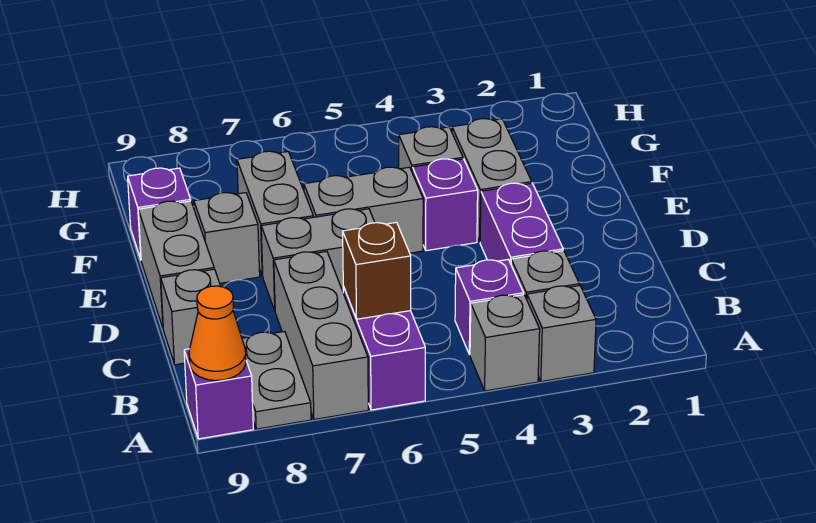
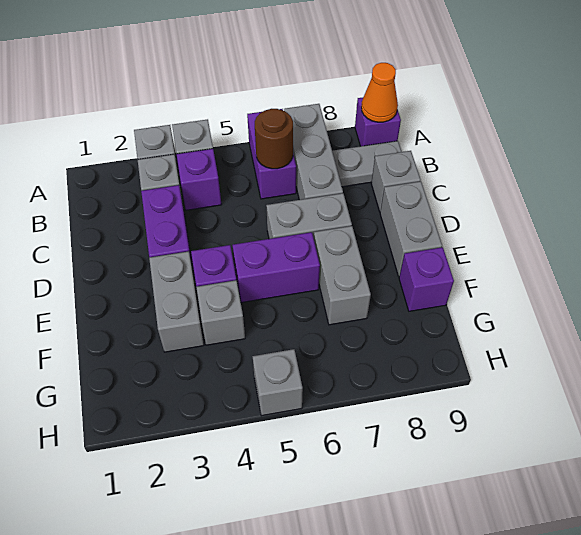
grey 1x2 plate [242,331,311,429] -> grey 1x2 plate turned to [332,141,402,187]
brown 1x1 brick [343,222,411,319] -> brown 1x1 round brick [255,109,293,169]
grey 1x2 brick [304,167,423,253] -> purple 1x2 brick [232,232,320,303]
grey 1x1 brick [194,193,260,283] -> grey 1x1 brick moved to [252,349,303,416]

